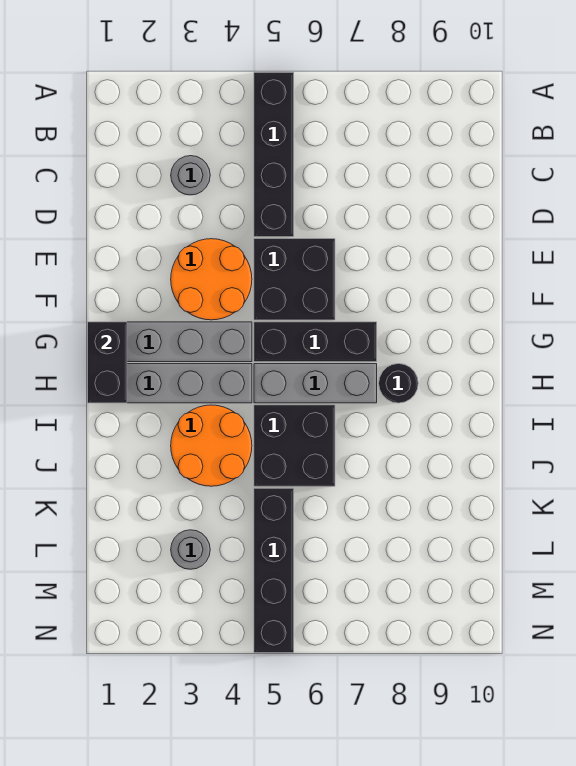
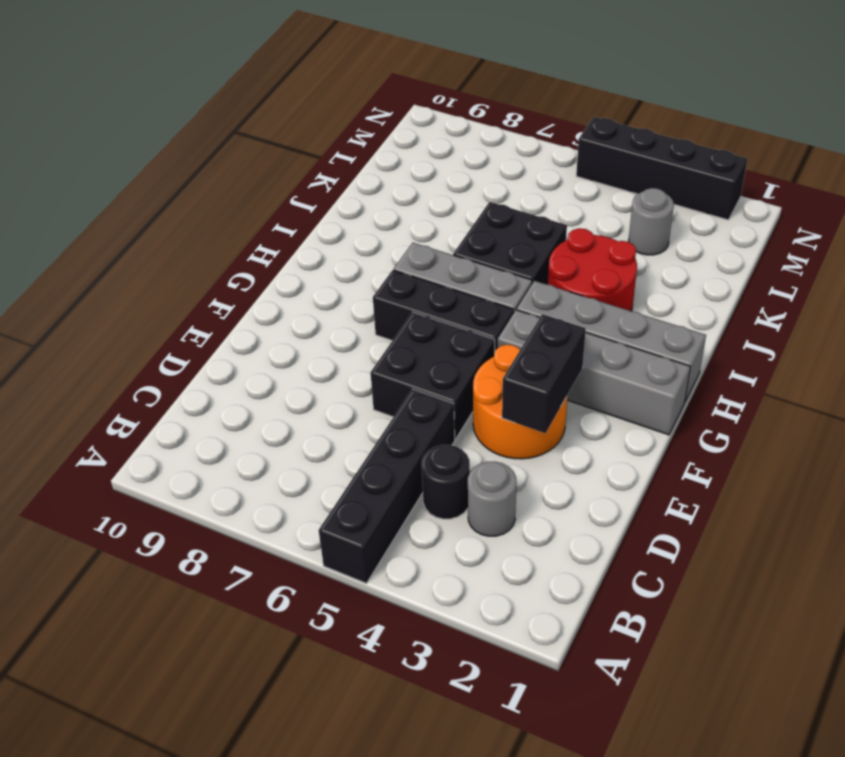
black 1x2 brick [88,322,127,403] -> black 1x2 brick moved to [502,314,586,433]
black 1x1 round brick [379,364,418,403] -> black 1x1 round brick moved to [422,445,470,519]
orange 2x2 round brick [171,405,252,486] -> red 2x2 round brick [548,228,637,311]
black 1x4 brick [254,488,294,653] -> black 1x4 brick turned to [576,117,748,220]

